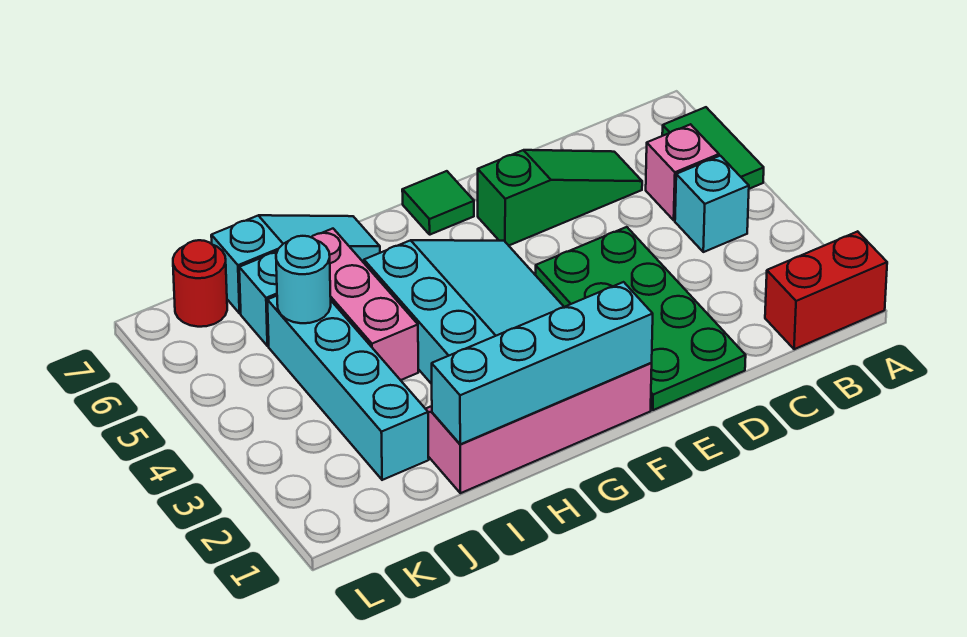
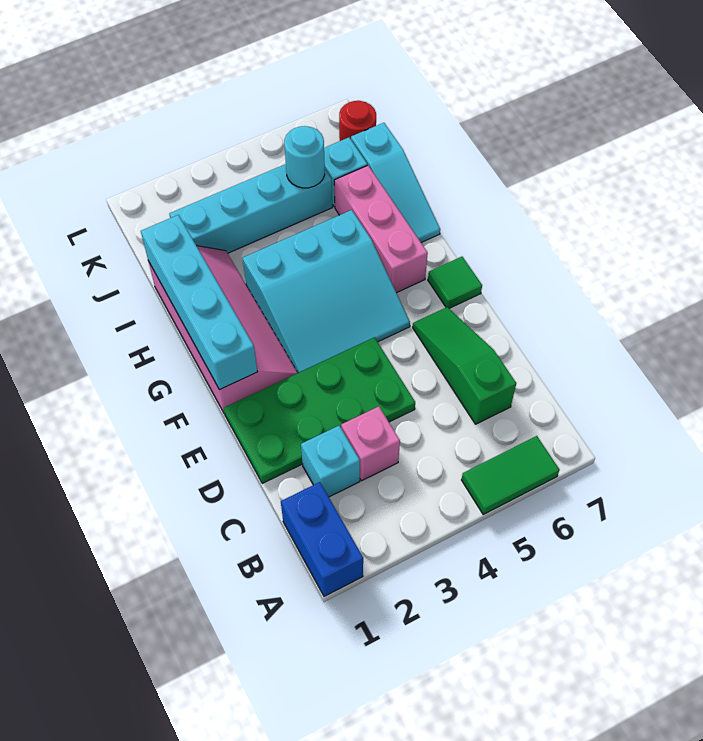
red 1x2 brick [765,231,887,349] -> blue 1x2 brick [281,482,363,596]
cyan 1x1 brick [675,156,749,252] -> cyan 1x1 brick moved to [301,426,360,497]
pink 1x1 brick [646,124,719,220] -> pink 1x1 brick moved to [341,406,400,481]
green 1x3 slope [478,150,642,245] -> green 1x3 slope turned to [413,307,516,424]
pink 1x3 brick [311,229,418,380] -> pink 1x3 brick turned to [334,165,428,293]

